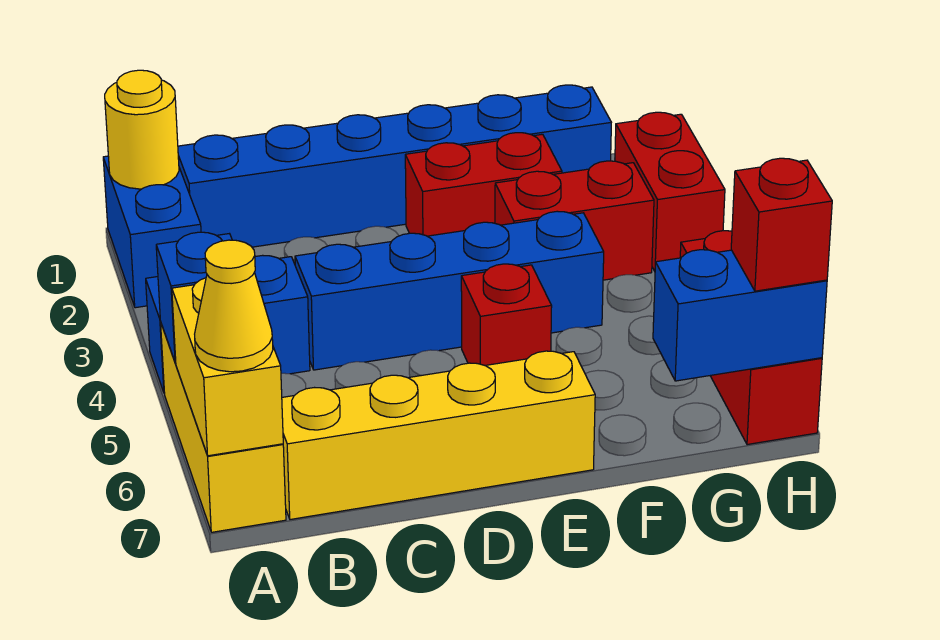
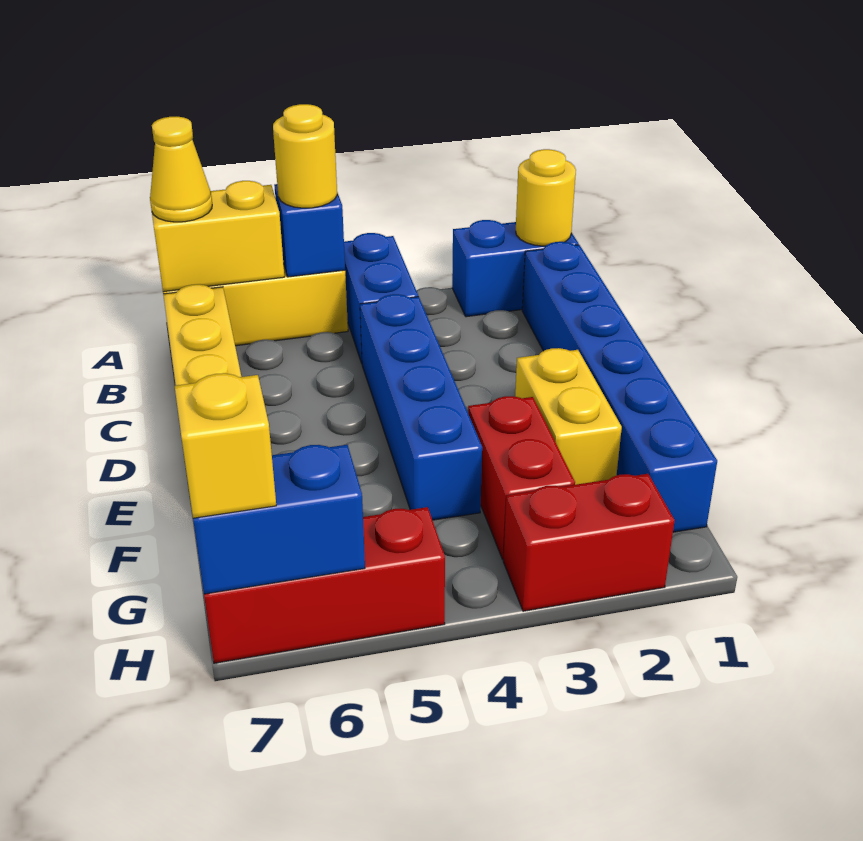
none -> yellow 1x1 round brick [273,104,337,208]
red 1x2 brick [405,133,562,236] -> yellow 1x2 brick [515,348,622,485]
red 1x1 brick [461,264,552,365] -> none
blue 1x2 brick [653,250,827,381] -> blue 1x2 brick turned to [193,445,365,594]
red 1x1 brick [731,158,832,291] -> yellow 1x1 brick [175,373,276,518]

